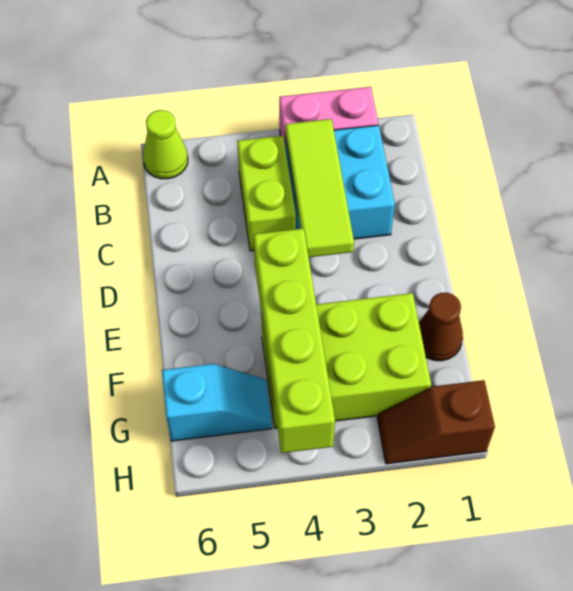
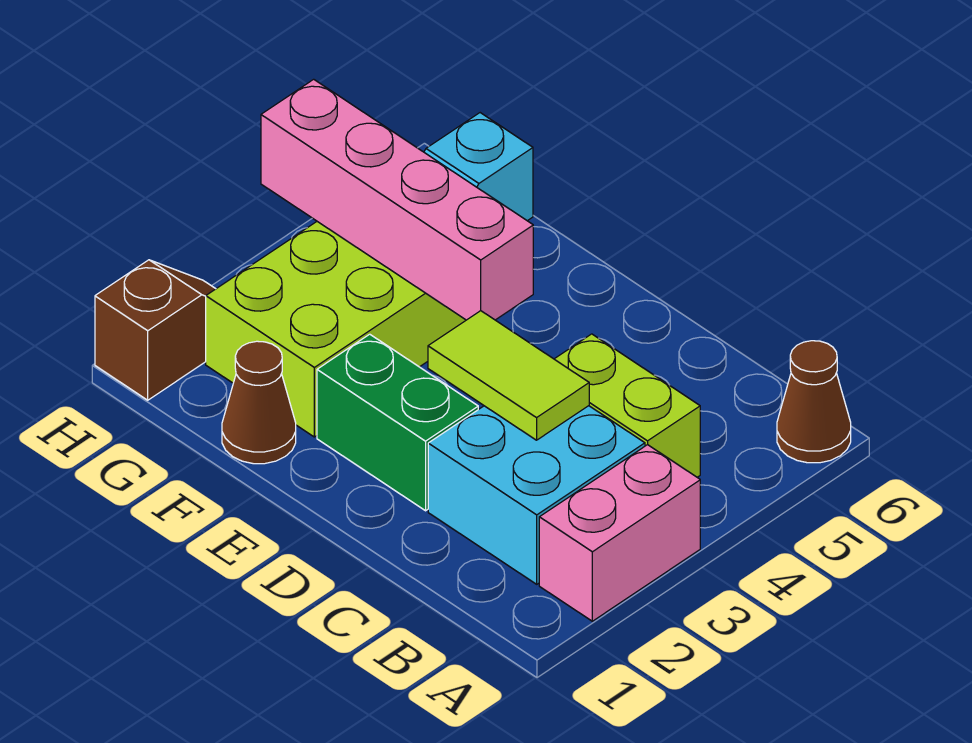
lime 1x1 cone [143,110,188,179] -> brown 1x1 cone [777,341,851,463]
lime 1x3 tile [285,119,354,257] -> lime 1x2 tile [428,311,589,440]
none -> green 1x2 brick [317,334,478,511]
lime 1x4 brick [254,228,335,453] -> pink 1x4 brick [261,79,533,320]

